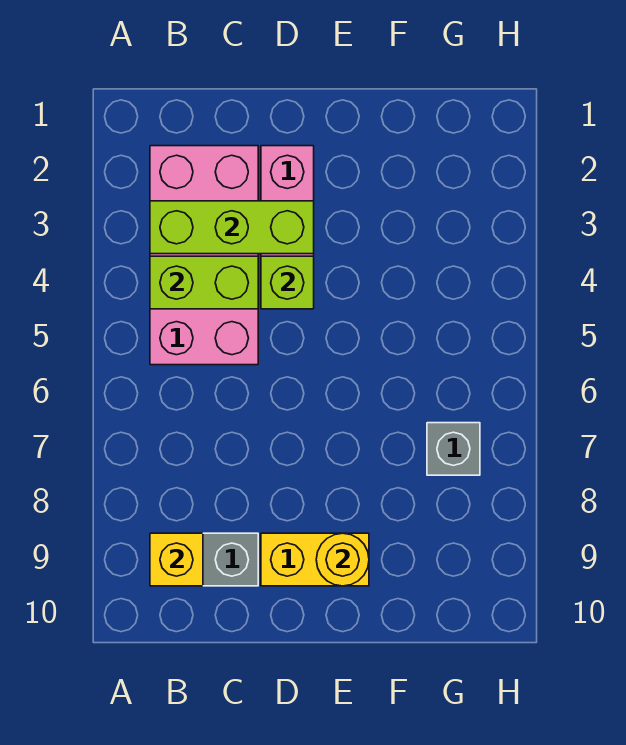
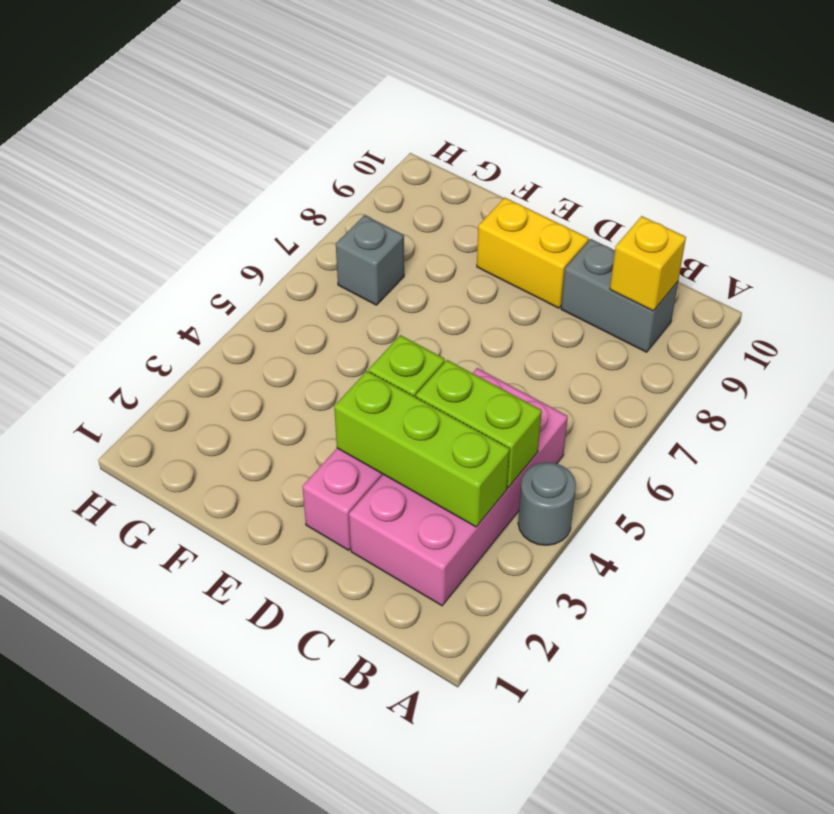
none -> grey 1x1 round brick [518,462,576,545]
yellow 1x1 round brick [316,533,369,586] -> none

